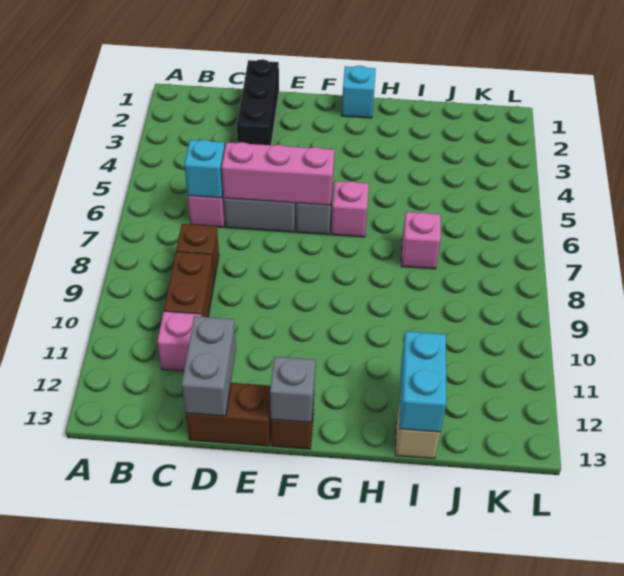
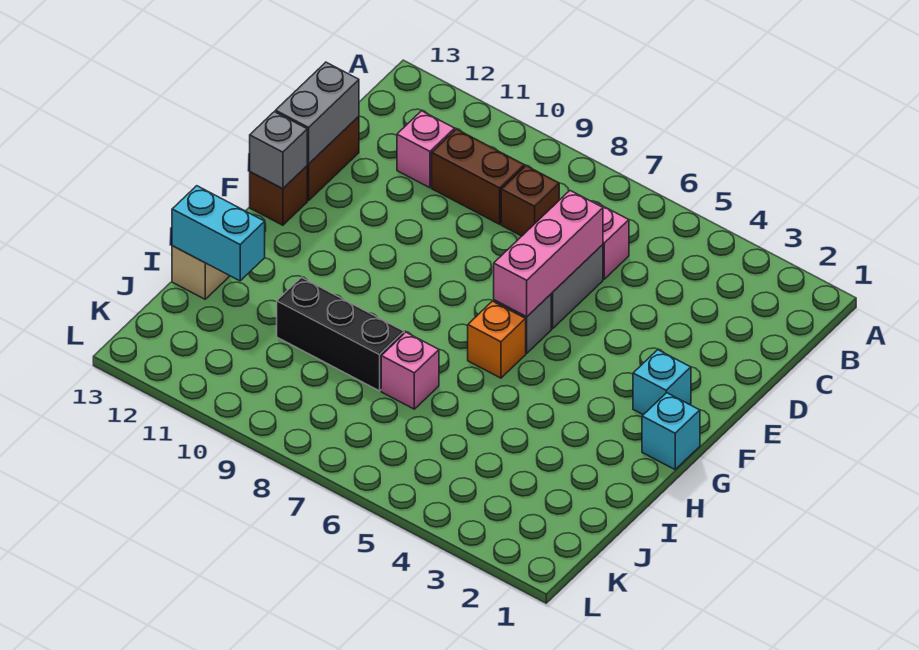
cyan 1x1 brick [184,140,225,198] -> cyan 1x1 brick moved to [633,350,691,415]
black 1x3 brick [237,59,279,145] -> black 1x3 brick moved to [277,277,404,391]
grey 1x2 brick [182,316,236,416] -> grey 1x2 brick turned to [275,62,359,164]
pink 1x1 brick [331,181,369,237] -> orange 1x1 brick [468,301,526,378]

